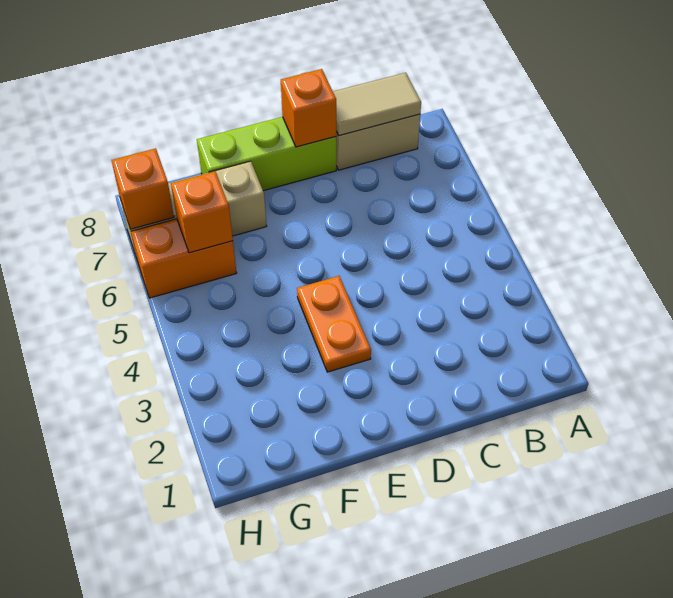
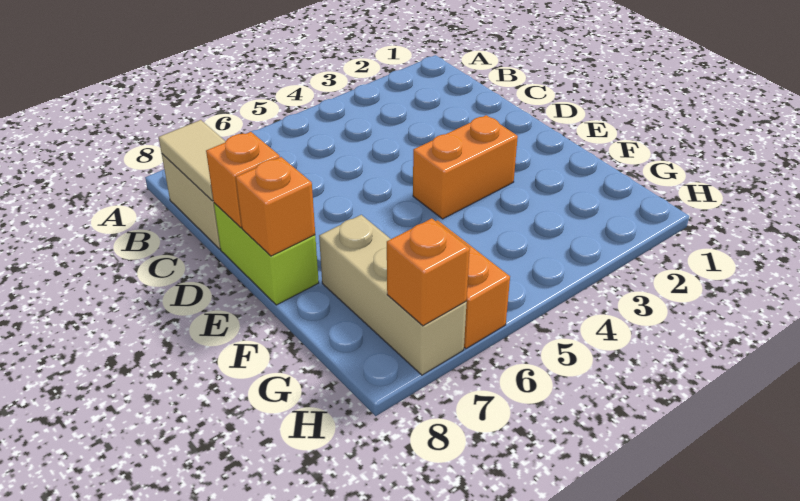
lime 1x3 brick [197,117,336,191] -> lime 1x2 brick [214,203,319,305]
orange 1x2 plate [297,276,371,372] -> orange 1x2 brick [413,115,518,219]
orange 1x1 brick [171,171,233,253] -> orange 1x1 brick moved to [236,157,315,256]

